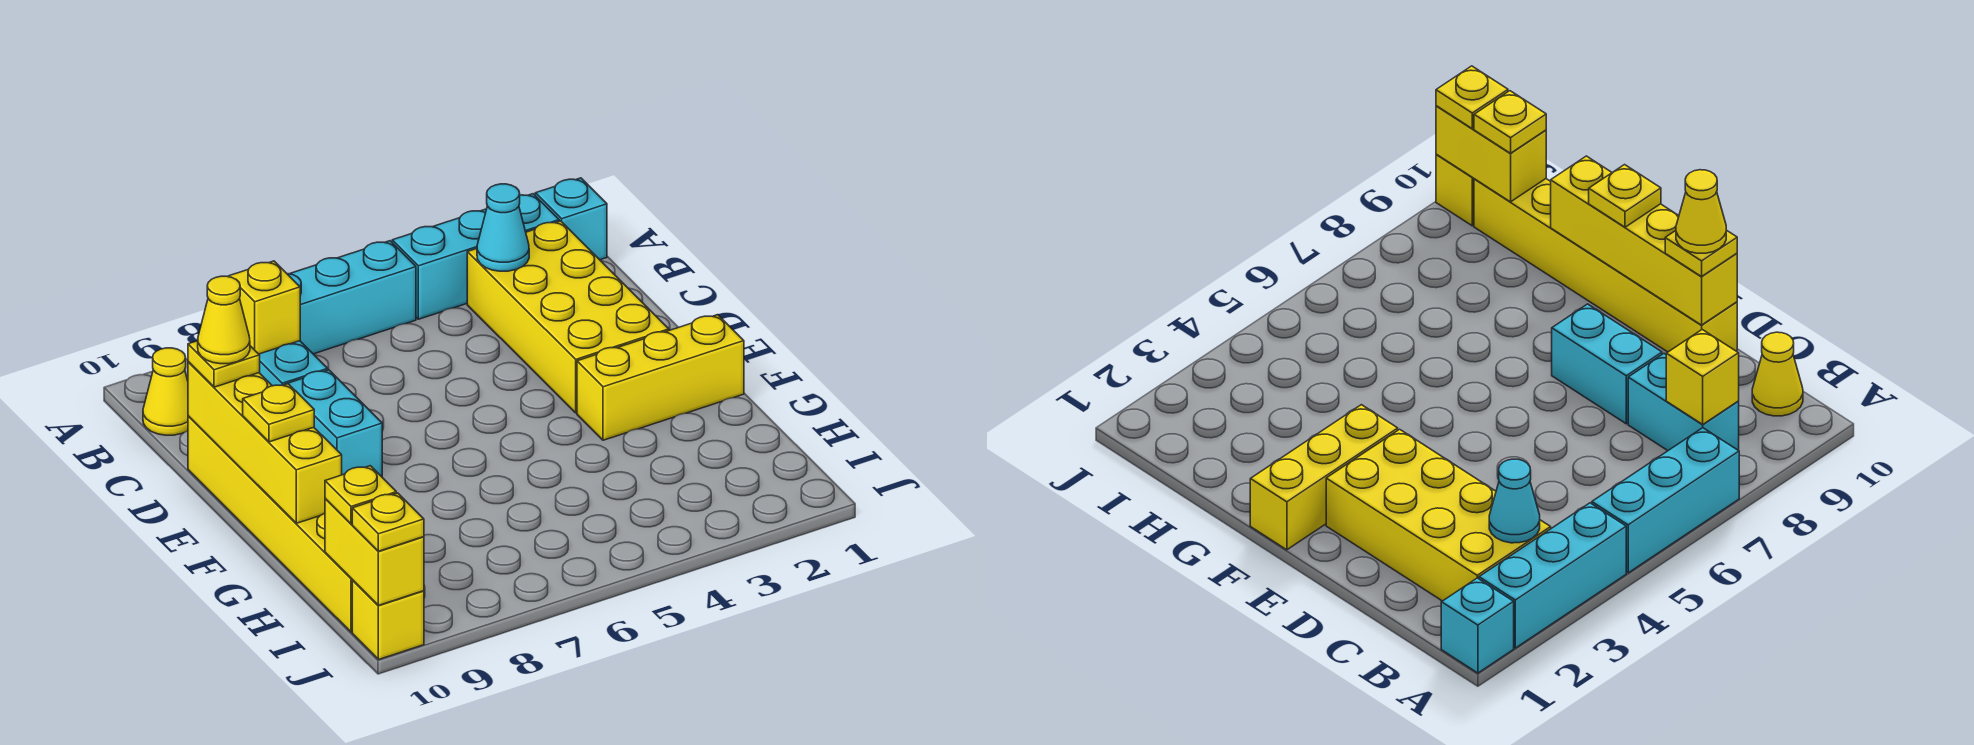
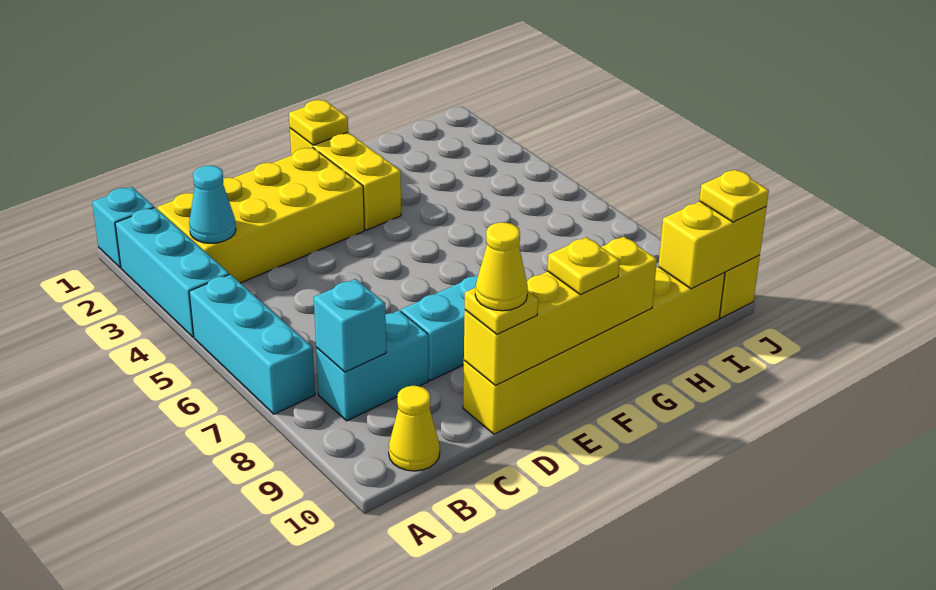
yellow 1x1 brick [229,261,300,354] -> cyan 1x1 brick [314,279,386,372]
yellow 1x1 plate [325,466,396,524] -> yellow 1x1 plate moved to [289,100,348,145]

